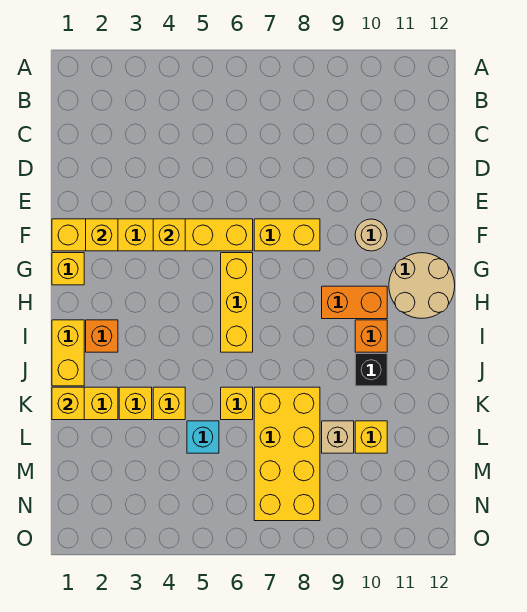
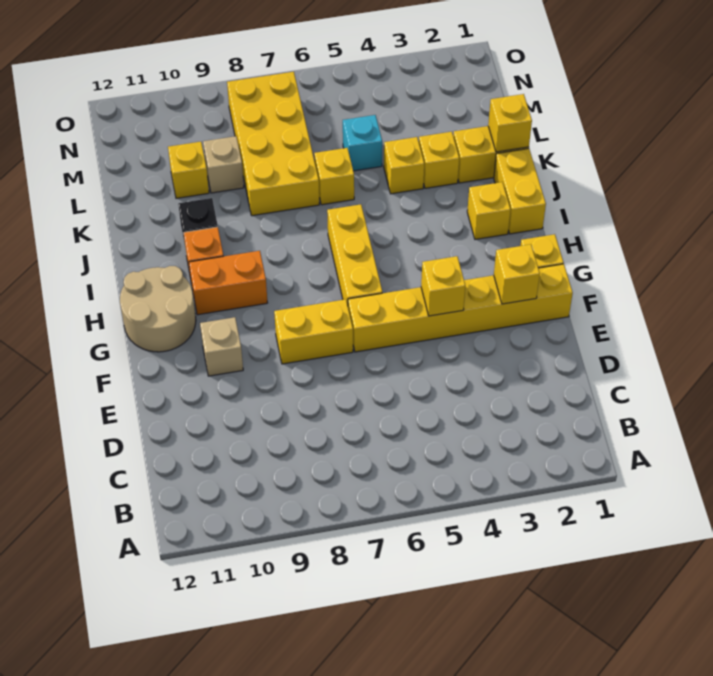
tan 1x1 round brick [355,219,387,251] -> tan 1x1 brick [200,317,243,376]
orange 1x1 brick [86,320,118,352] -> yellow 1x1 brick [467,182,511,239]

